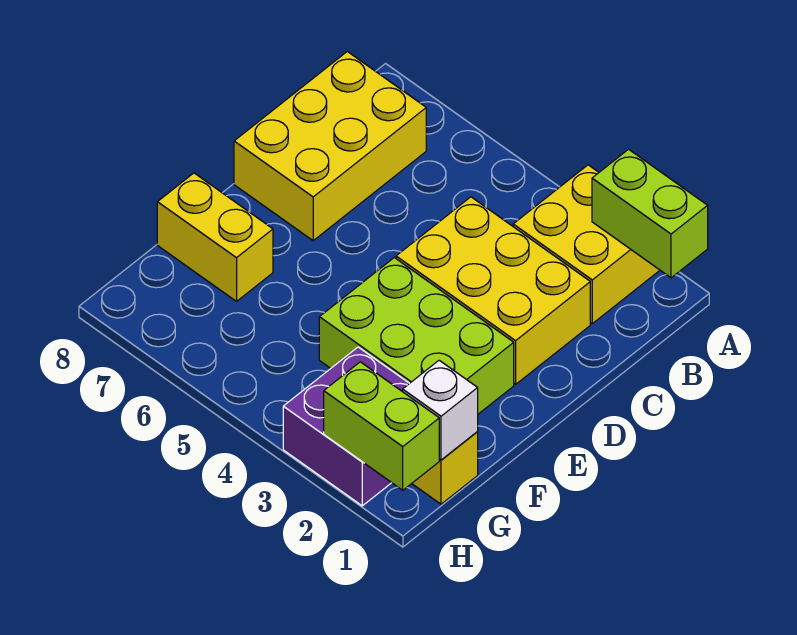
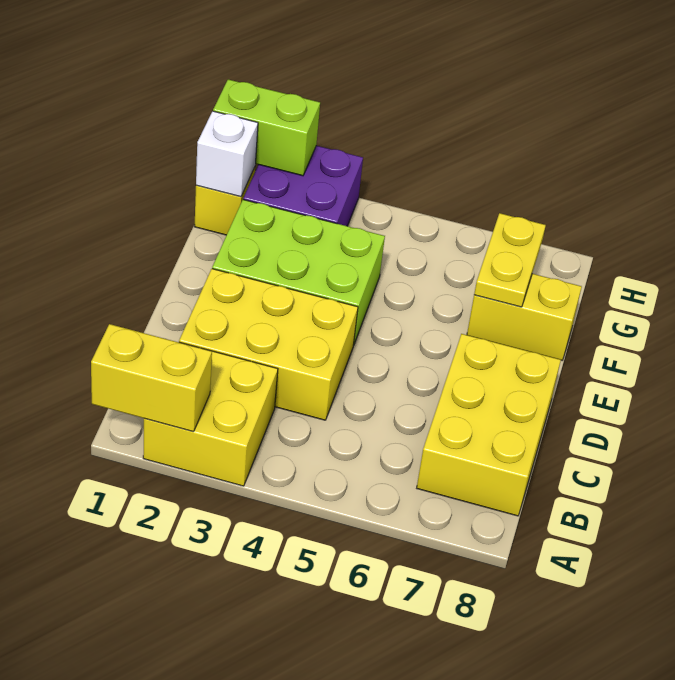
lime 1x2 brick [592,149,708,278] -> yellow 1x2 brick [91,324,212,432]
none -> yellow 1x2 plate [474,213,546,307]

